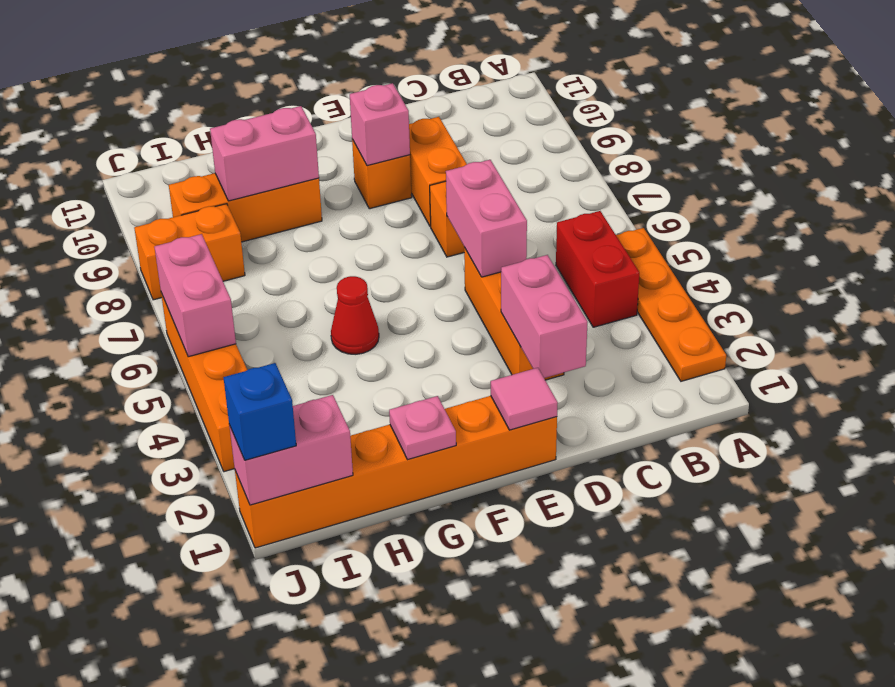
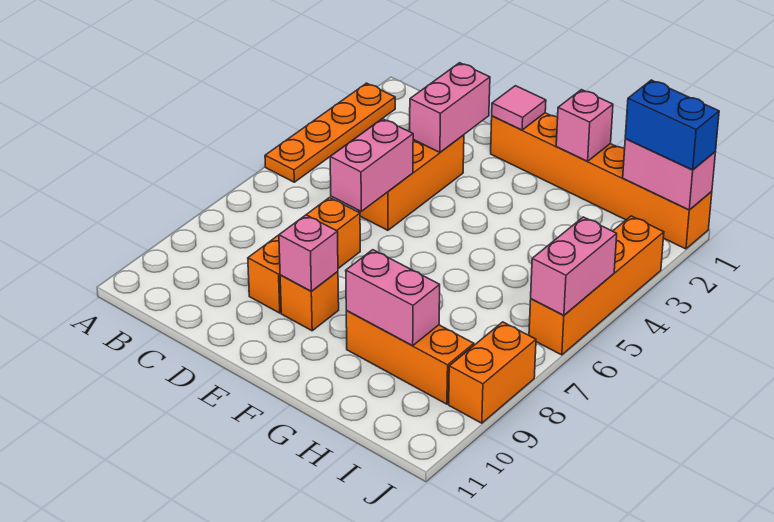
red 1x2 brick [556,211,639,327] -> none
pink 1x1 plate [389,396,456,460] -> pink 1x1 brick [556,90,613,161]
red 1x1 cone [331,276,379,354] -> none
orange 1x2 brick [134,204,245,300] -> orange 1x2 brick turned to [449,322,536,423]
blue 1x1 brick [223,363,296,460] -> blue 1x2 brick [625,80,719,170]

